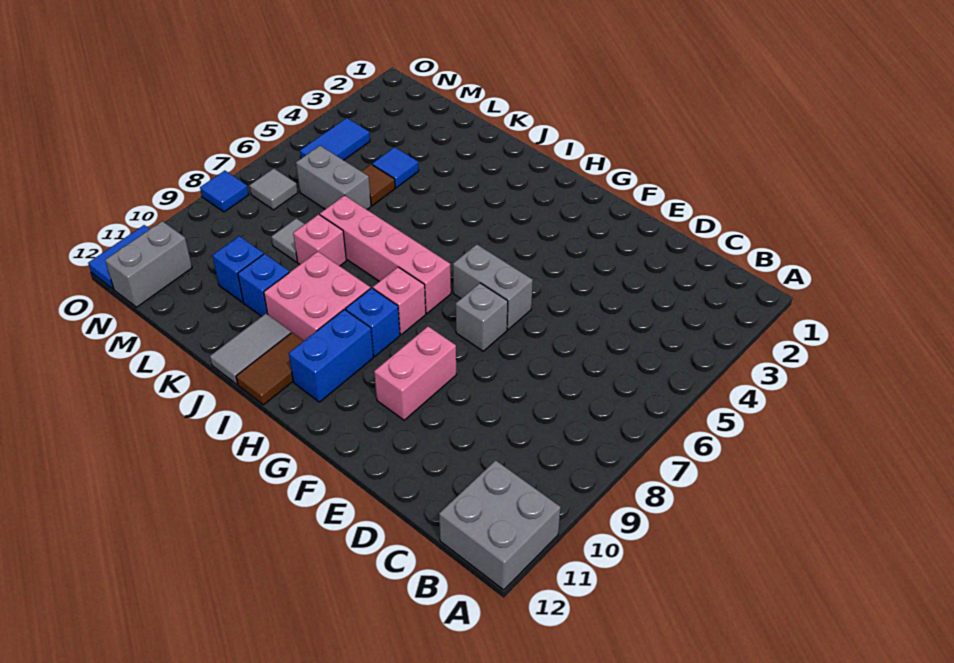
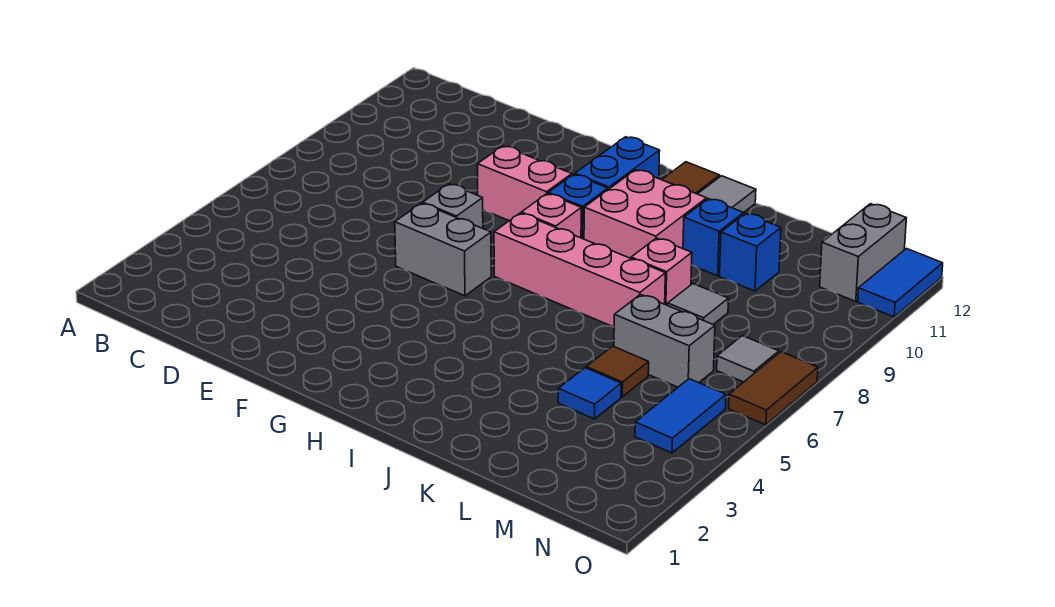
grey 2x2 brick [439,460,560,590] -> none
pink 1x2 brick [374,327,456,420] -> pink 1x2 brick turned to [478,146,572,221]
none -> brown 1x2 tile [729,352,818,425]
blue 1x1 tile [200,171,249,212] -> none

